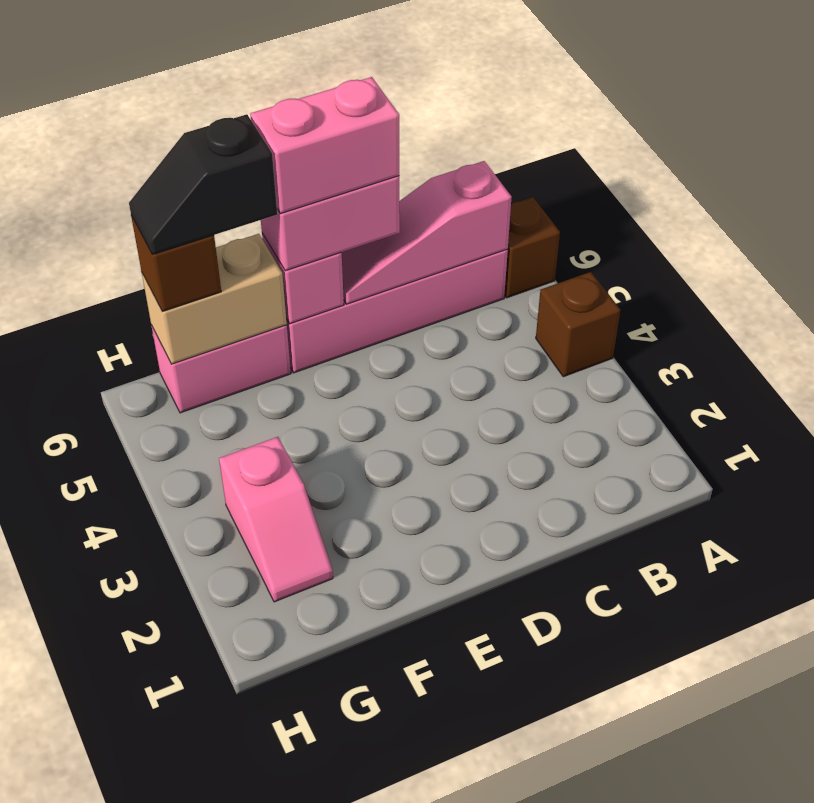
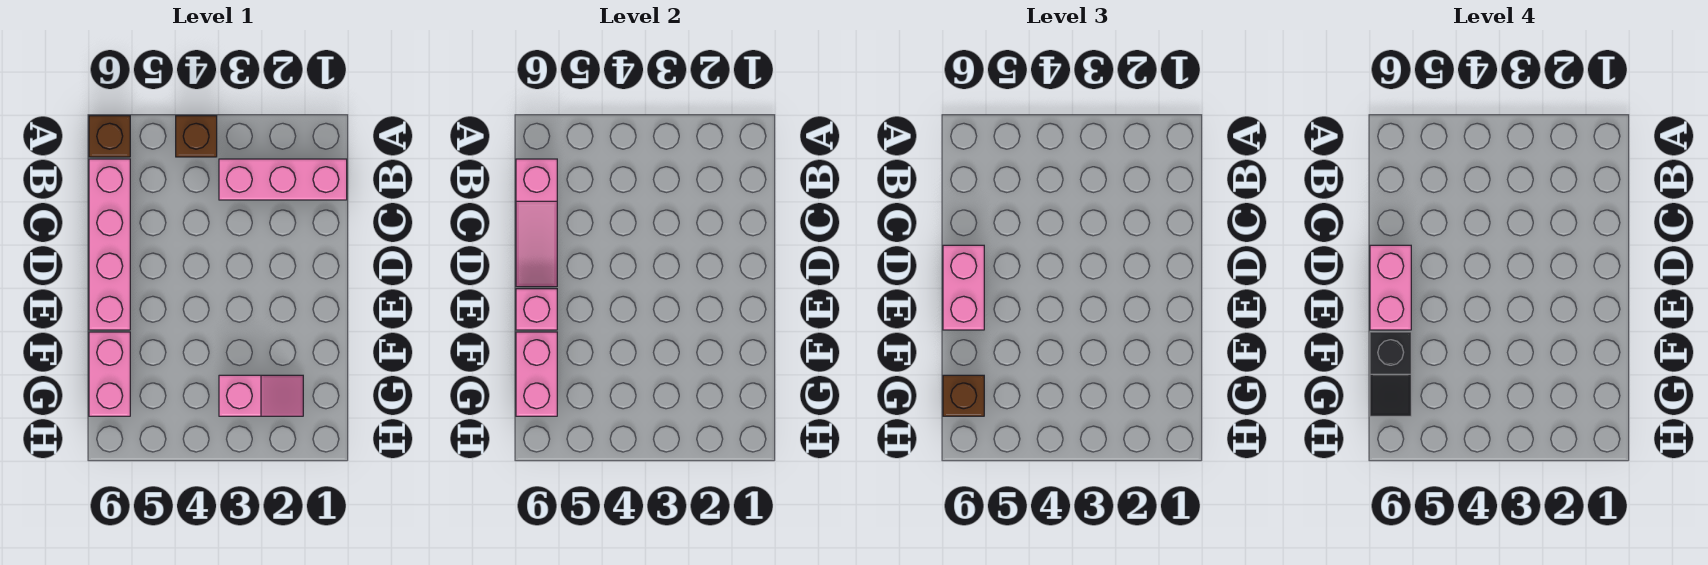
none -> pink 1x3 brick [219,159,347,200]
tan 1x2 brick [142,234,287,364] -> pink 1x2 brick [516,332,557,416]

